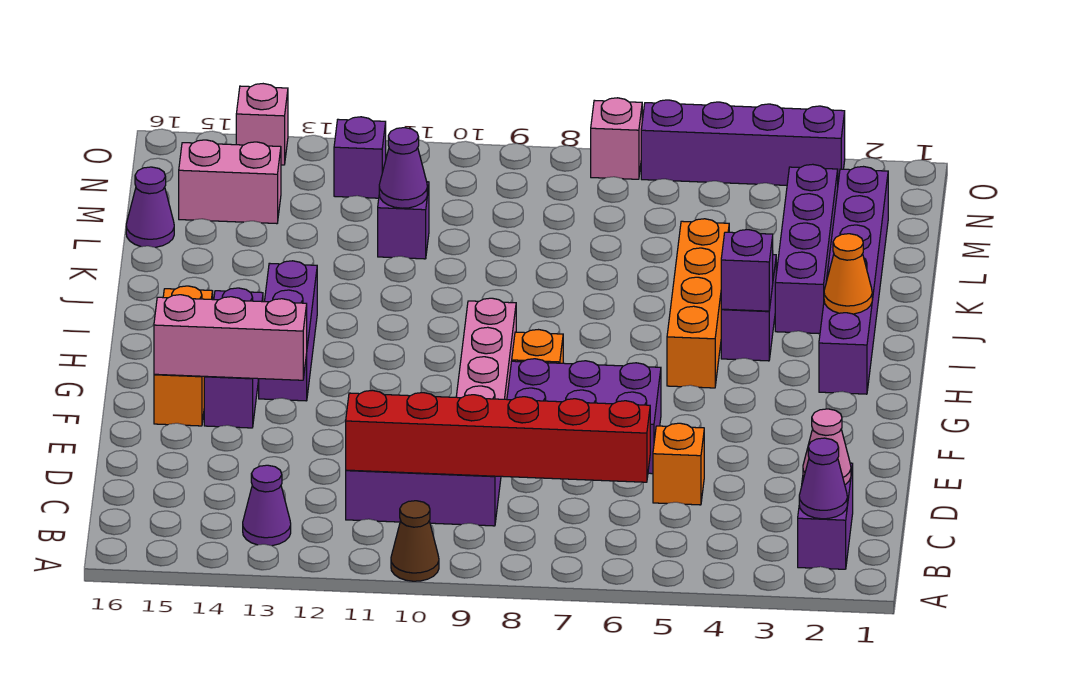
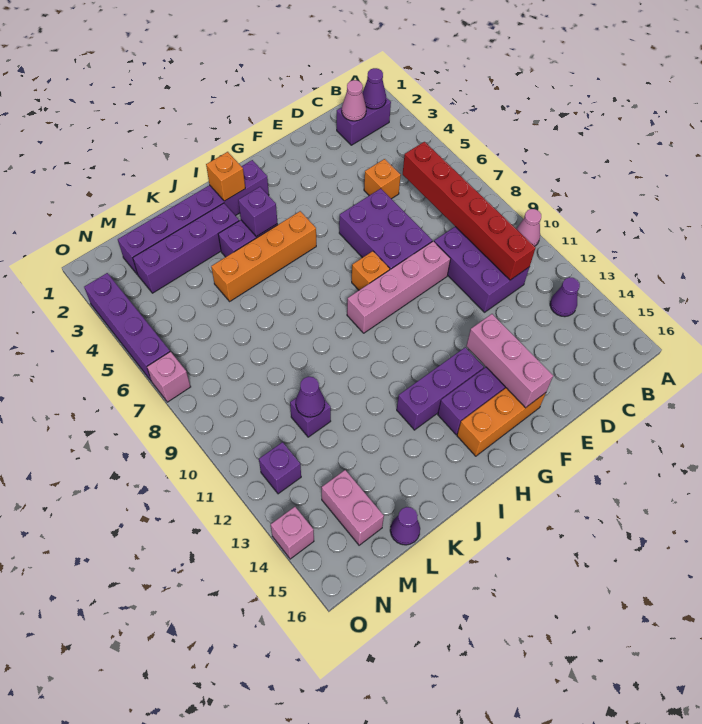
brown 1x1 cone [391,501,439,581] -> pink 1x1 cone [517,209,541,246]
orange 1x1 cone [824,234,872,314] -> orange 1x1 brick [206,152,245,201]

